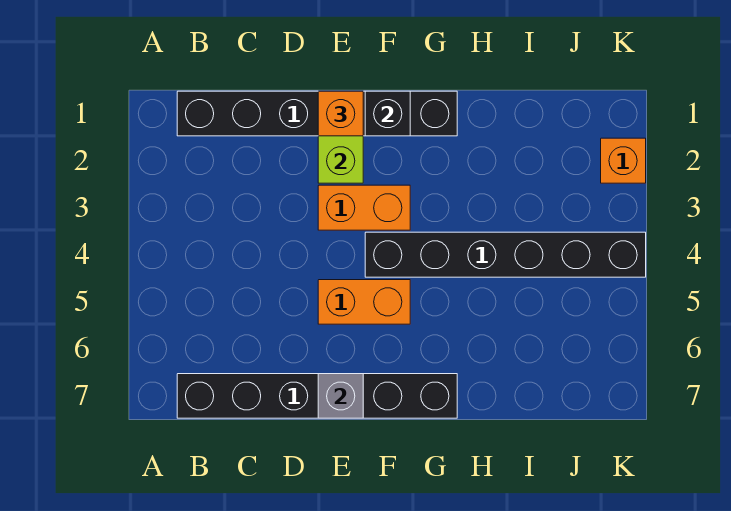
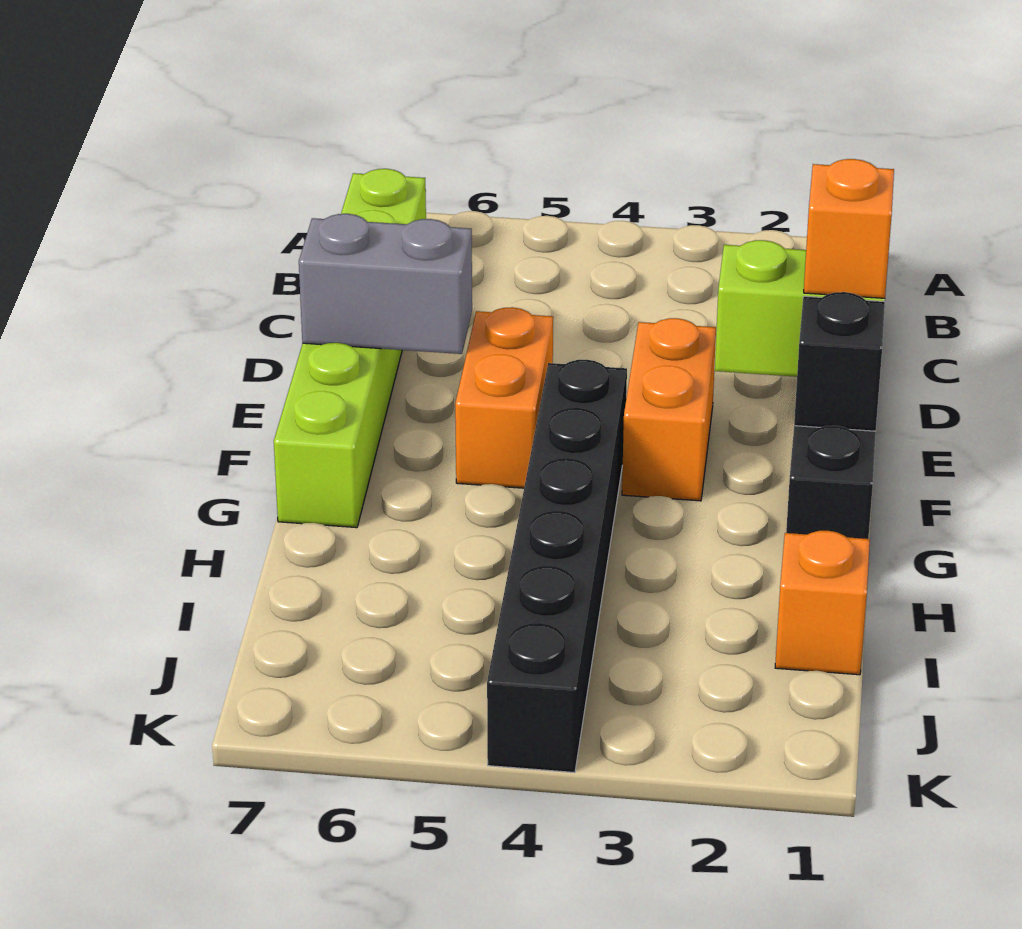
black 1x6 brick [177,374,457,418] -> lime 1x6 brick [274,169,426,528]
grey 1x1 brick [318,374,363,418] -> grey 1x2 brick [299,214,472,354]
orange 1x1 brick [601,138,646,183] -> orange 1x1 brick moved to [775,531,870,675]

